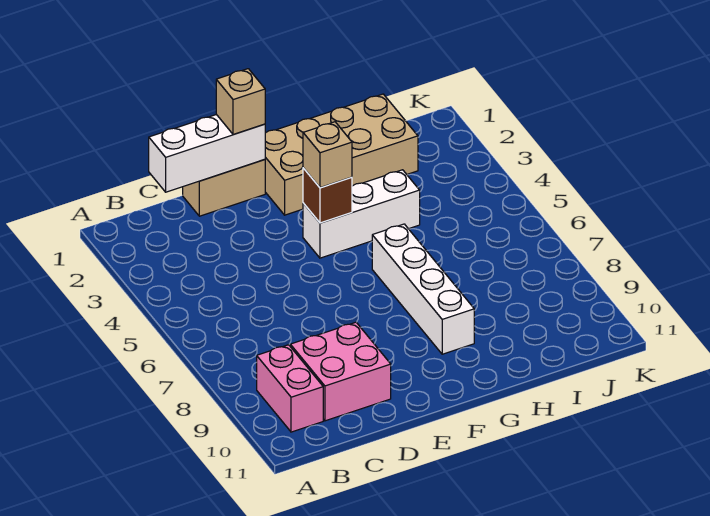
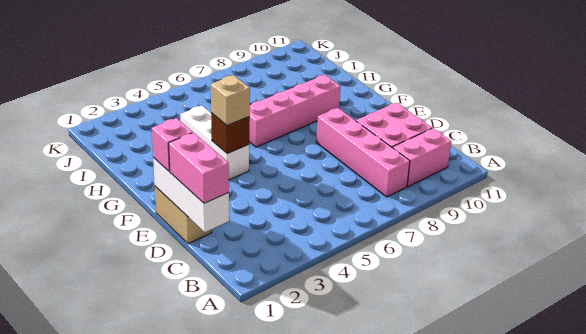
none -> pink 1x4 brick [316,108,410,197]
none -> pink 1x2 brick [169,133,229,203]
tan 1x1 brick [216,69,265,135] -> pink 1x1 brick [152,118,193,171]
tan 2x4 brick [265,94,418,215] -> none
white 1x4 brick [372,224,474,354] -> pink 1x4 brick [249,75,341,147]

